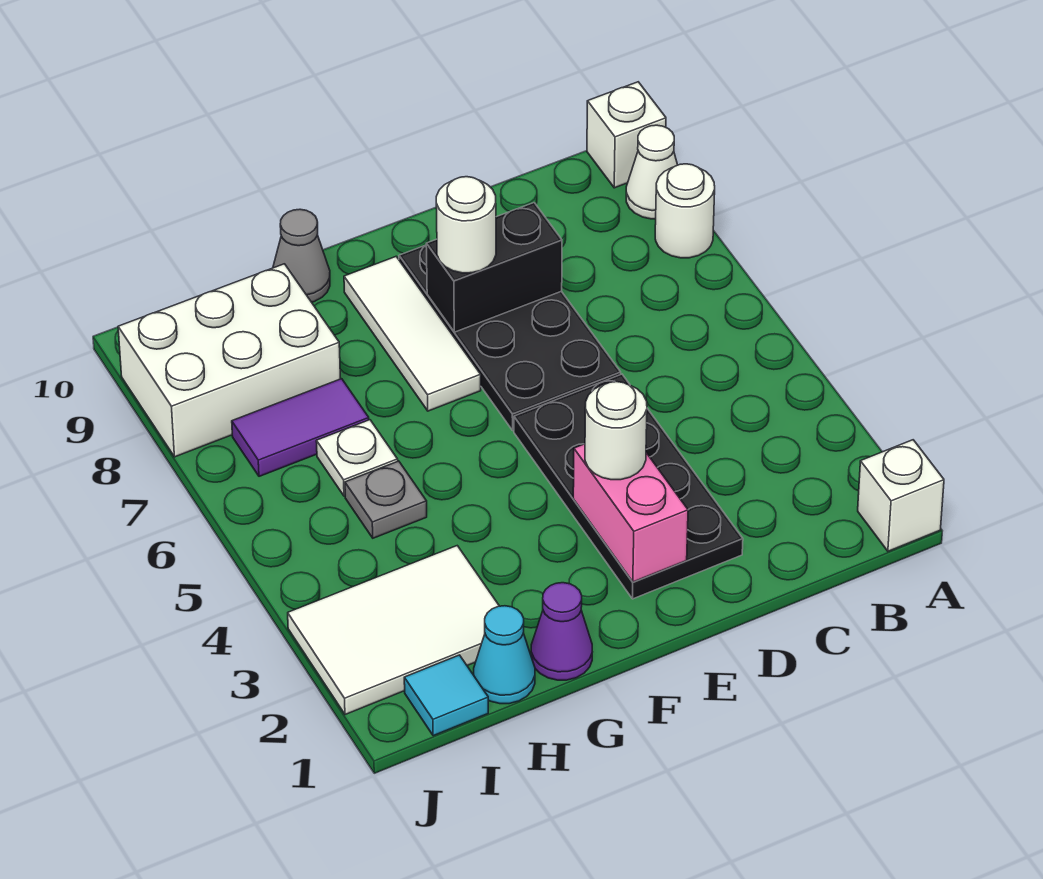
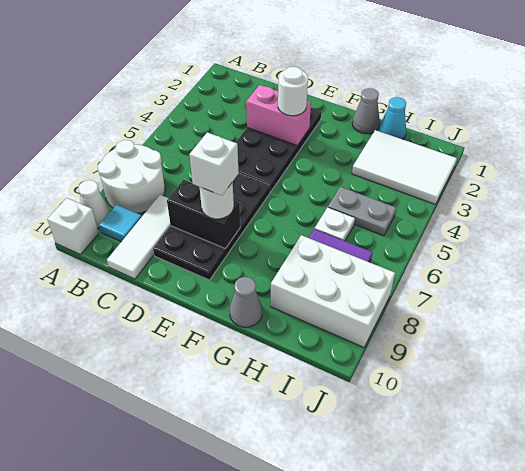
white 1x1 brick [858,440,944,551] -> white 1x1 brick moved to [189,132,239,196]
white 1x1 round brick [655,164,715,258] -> white 2x2 round brick [97,140,165,213]
pink 1x2 brick [573,444,688,582] -> pink 1x2 brick turned to [246,85,311,145]
white 1x3 tile [344,257,481,411] -> white 1x3 tile moved to [107,195,171,279]
purple 1x1 cone [531,583,592,680] -> grey 1x1 cone [352,88,380,133]
grey 1x1 plate [345,461,427,538] -> grey 1x2 plate [328,187,396,236]
cyan 1x1 tile [404,655,488,736] -> cyan 1x1 tile moved to [99,205,142,242]

